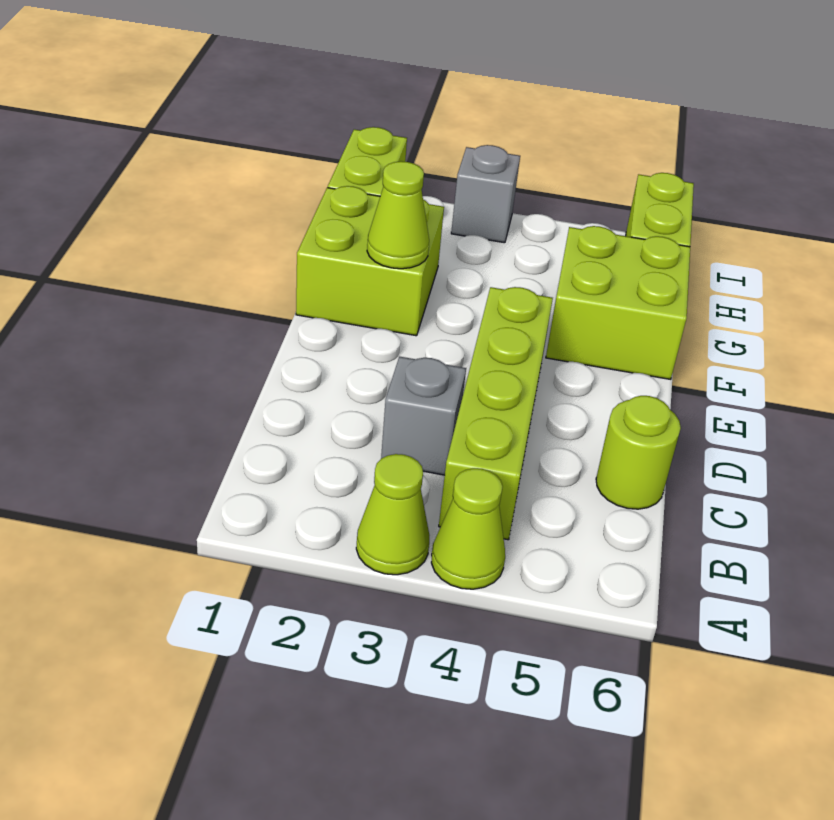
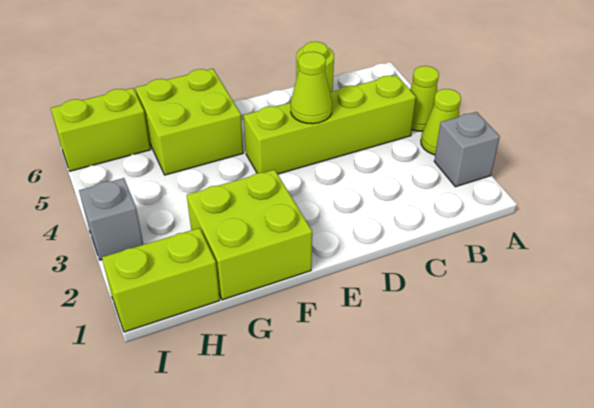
grey 1x1 brick [381,357,466,475] -> grey 1x1 brick moved to [434,112,500,187]
lime 1x1 cone [367,161,429,269] -> lime 1x1 cone moved to [291,52,332,124]

